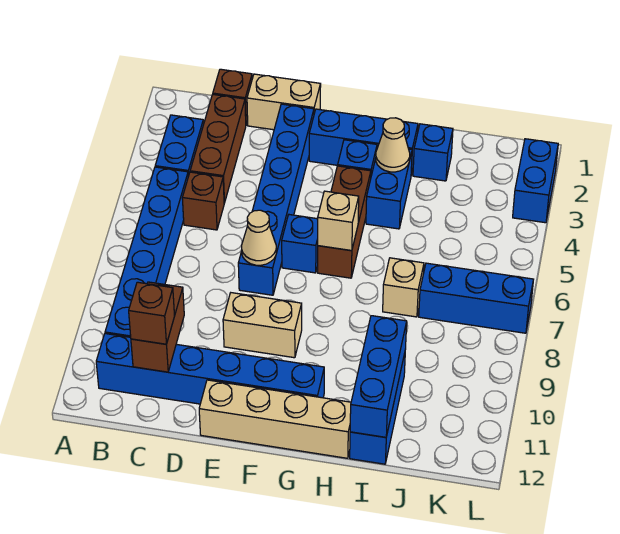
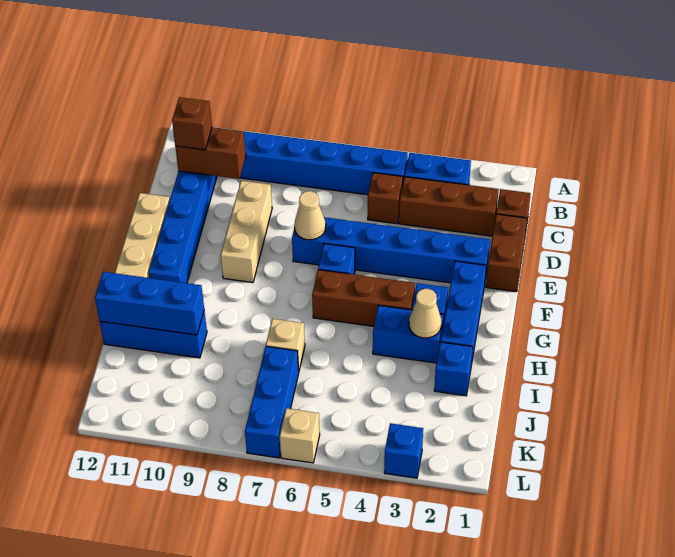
tan 1x2 brick [247,74,321,130] -> brown 1x2 brick [486,214,527,292]
tan 1x2 brick [223,293,302,358] -> tan 1x3 brick [221,181,272,283]
tan 1x1 brick [318,191,359,251] -> tan 1x1 brick moved to [280,408,320,463]
blue 1x2 brick [513,139,558,223] -> blue 1x1 brick [384,423,423,478]

